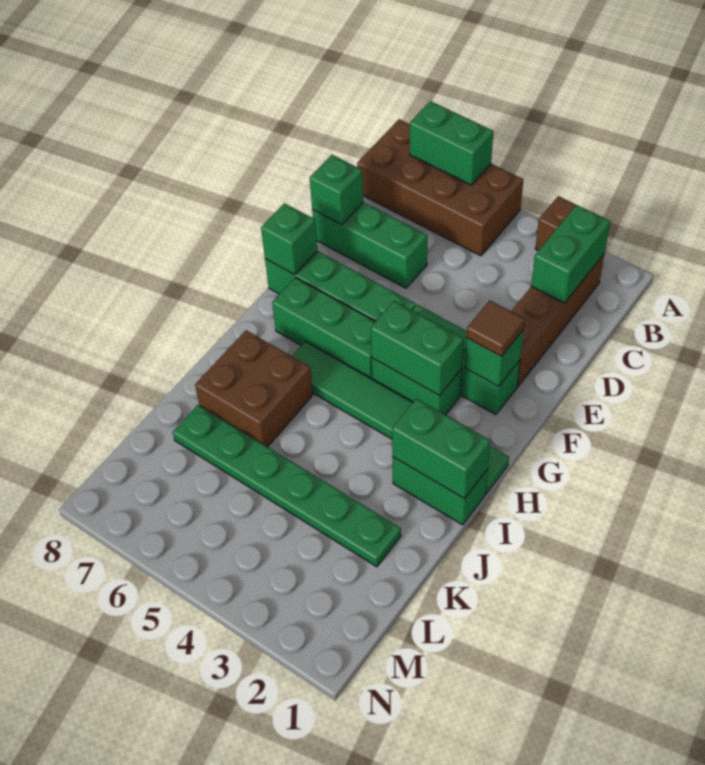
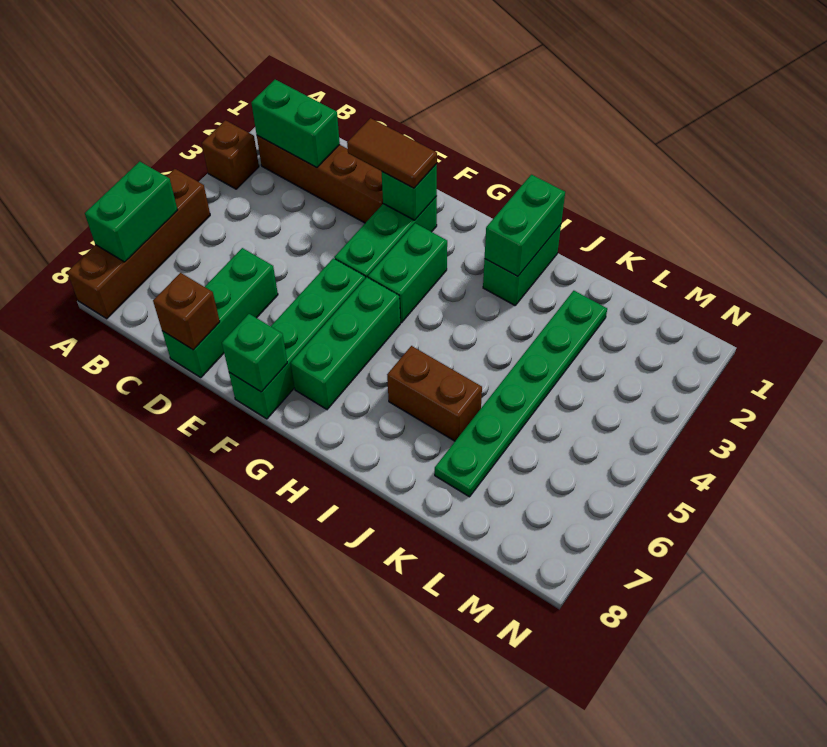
brown 2x4 brick [357,119,523,256] -> brown 1x4 brick [67,169,210,319]
green 1x1 brick [310,155,363,225] -> brown 1x1 brick [153,273,220,350]
brown 1x1 tile [466,301,525,357] -> brown 1x2 tile [347,118,437,188]
green 1x2 brick [370,301,463,396] -> none
green 1x6 tile [292,341,509,494] -> none
brown 2x2 brick [195,330,313,447] -> brown 1x2 brick [387,346,482,441]

